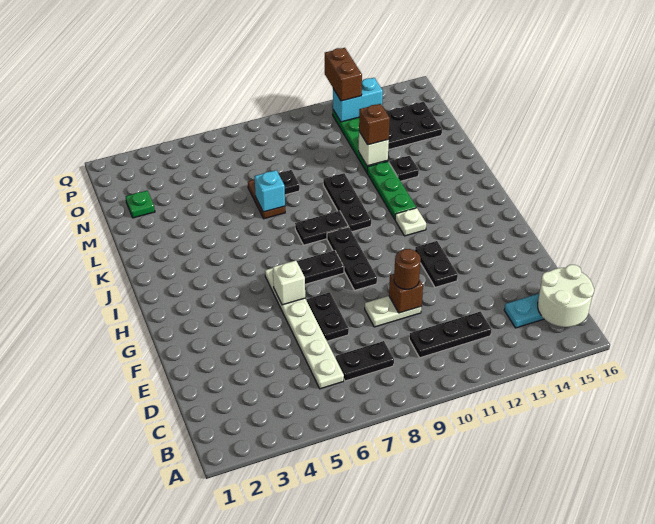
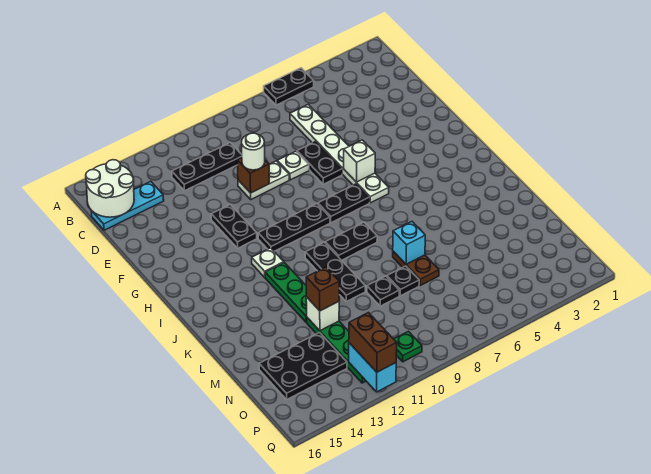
black 1x2 plate [336,341,394,381] -> black 1x2 plate moved to [264,68,314,105]
none -> white 1x1 plate [277,151,309,180]
brown 1x1 round brick [394,249,421,289] -> white 1x1 round brick [242,133,265,170]
black 1x3 plate [327,227,377,290] -> black 1x3 plate turned to [258,204,330,251]
black 1x1 plate [389,156,419,181] -> black 1x1 plate moved to [367,276,399,306]
green 1x1 plate [126,191,155,218] -> green 1x1 plate moved to [394,331,422,362]
cyan 1x2 brick [333,78,383,122] -> cyan 1x2 brick turned to [349,343,396,392]

